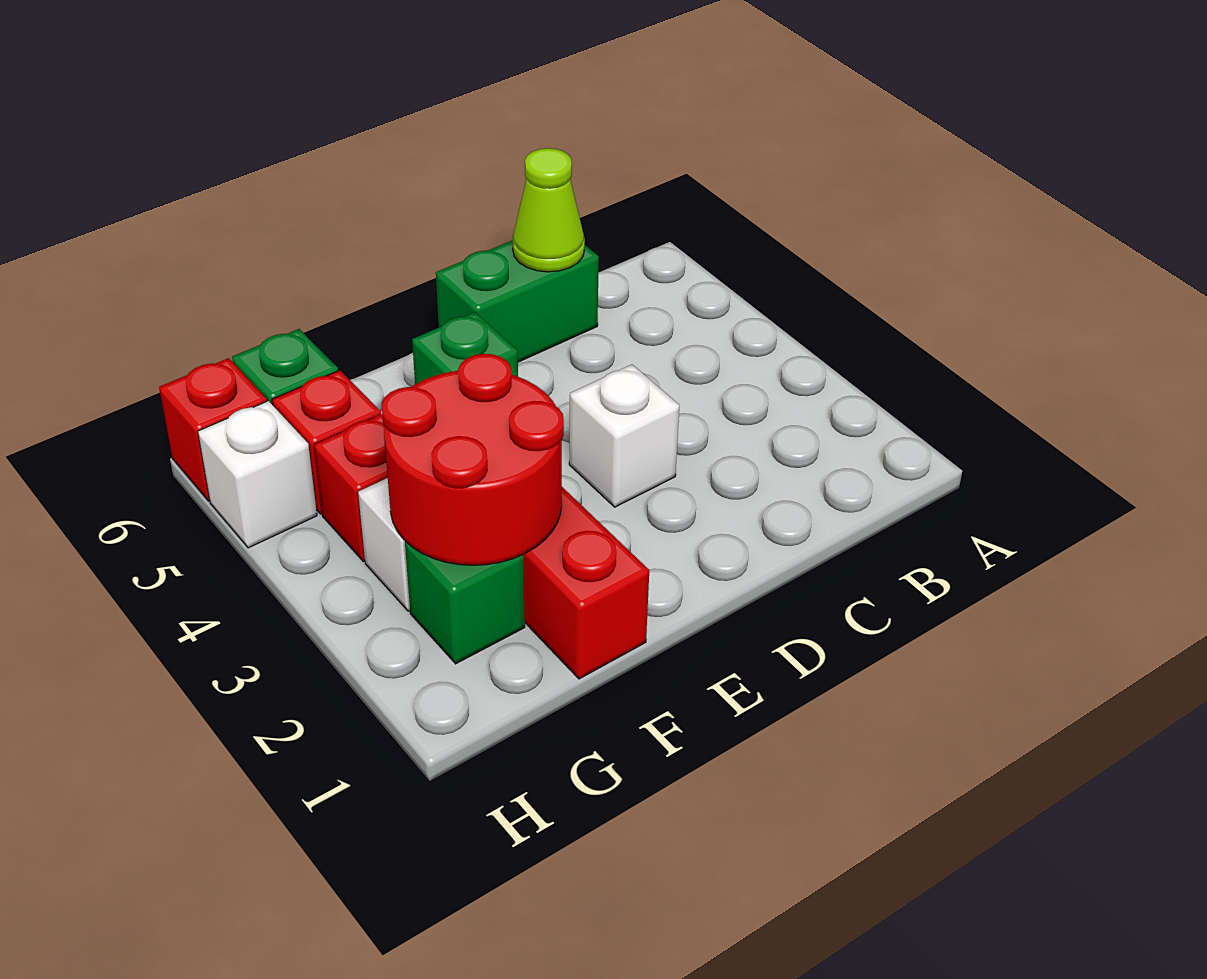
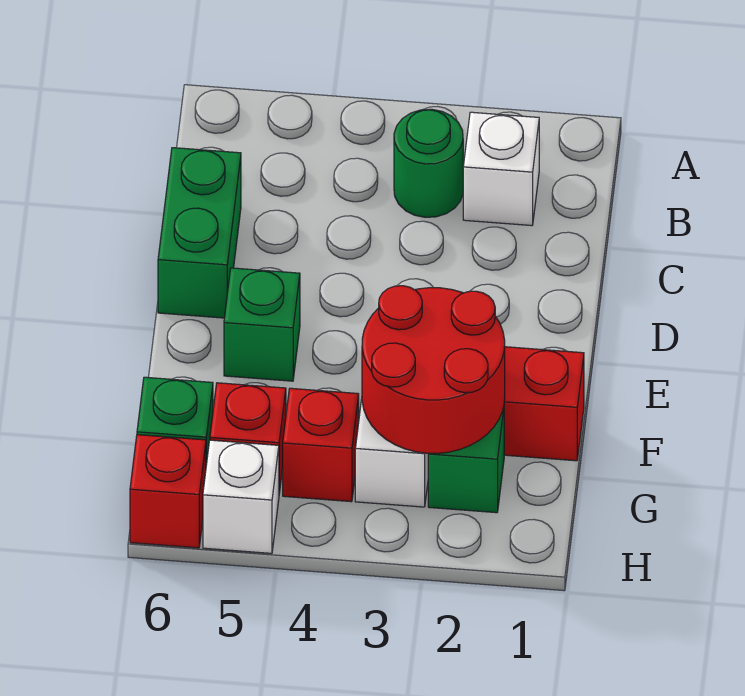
none -> green 1x1 round brick [394,109,463,217]
lime 1x1 cone [513,148,585,272] -> none
white 1x1 brick [569,364,679,507] -> white 1x1 brick moved to [463,112,539,226]

